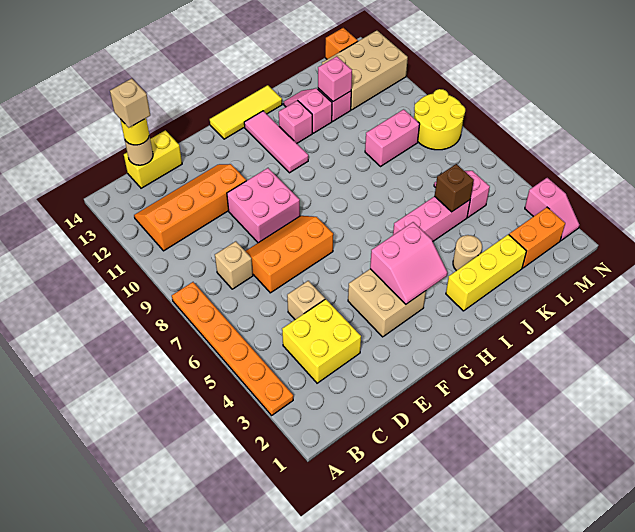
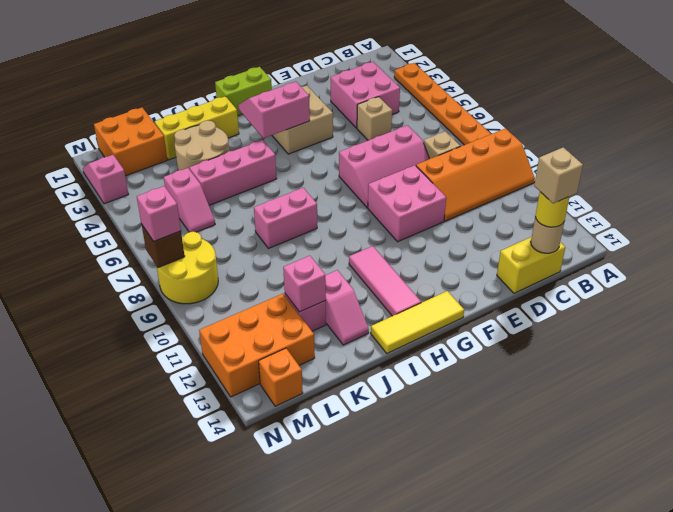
orange 2x4 slope [134,164,246,251] -> orange 2x4 slope moved to [416,129,535,221]
yellow 2x2 brick [282,299,361,383] -> pink 2x2 brick [331,62,400,128]
orange 2x3 slope [246,216,333,293] -> pink 2x3 slope [339,125,429,208]
none -> lime 1x2 brick [215,67,272,116]
pink 1x1 brick [279,101,312,143] -> pink 1x1 brick moved to [137,186,181,241]
tan 1x1 round brick [453,235,482,271] -> tan 2x2 round brick [174,120,229,170]
brown 1x1 brick [435,164,474,212] -> brown 1x1 brick moved to [142,225,185,268]
pink 1x2 brick [365,109,420,167] -> pink 1x2 brick moved to [254,188,317,249]
orange 1x2 brick [509,207,565,268] -> orange 2x2 brick [94,108,167,176]
tan 2x3 brick [322,31,408,110] -> orange 2x3 brick [199,294,315,397]

